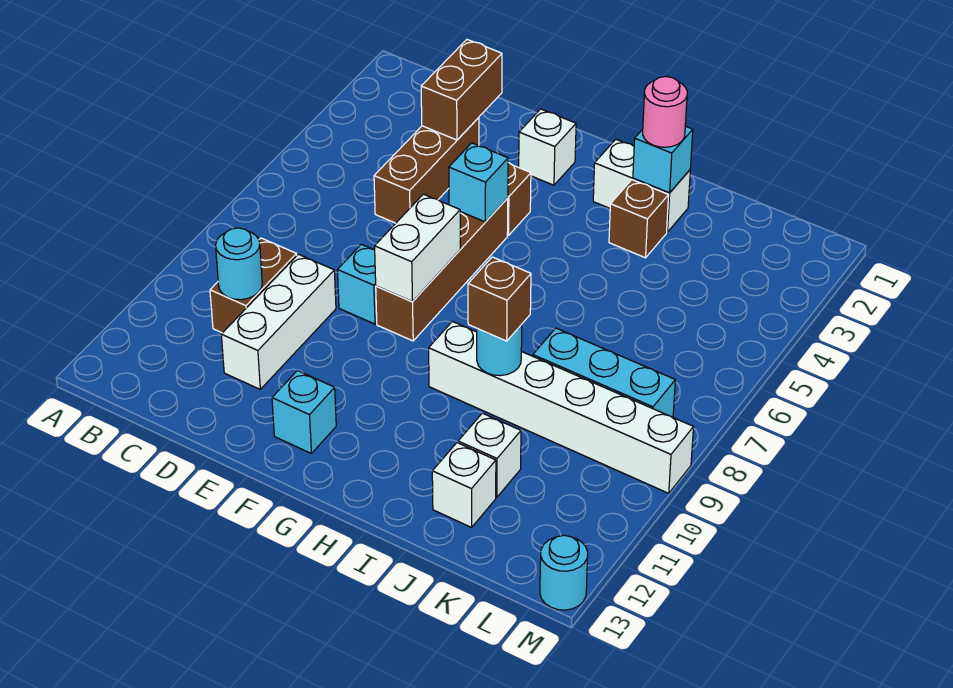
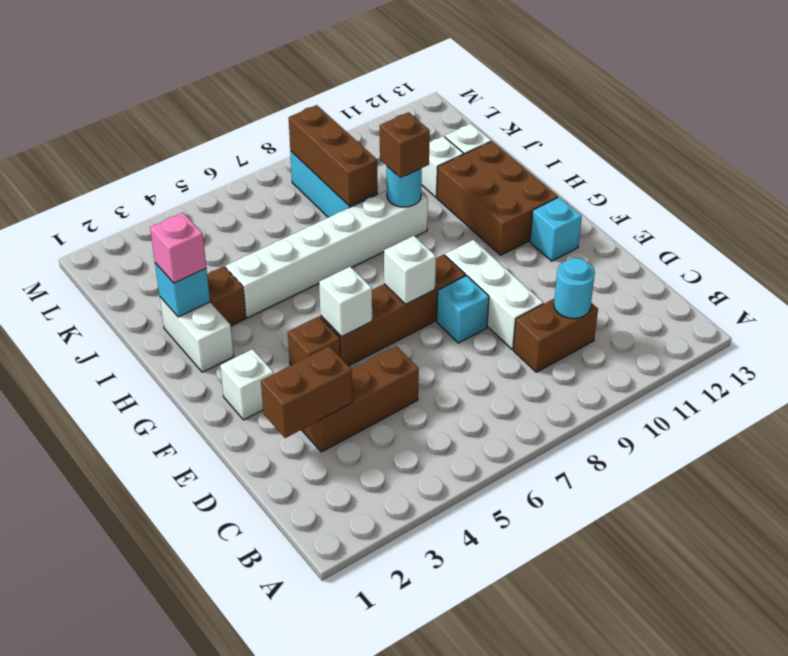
white 1x3 brick [221,254,336,389] -> white 1x3 brick turned to [445,240,543,349]
cyan 1x1 brick [449,143,508,222] -> white 1x1 brick [319,267,372,337]
white 1x2 brick [375,194,460,302] -> white 1x1 brick [384,236,436,304]
none -> brown 2x3 brick [437,141,558,255]
white 1x6 brick [429,321,693,493] -> white 1x6 brick turned to [226,190,428,318]
pink 1x1 round brick [643,77,687,147] -> pink 1x1 brick [150,213,206,283]
none -> brown 1x3 brick [289,105,378,206]
cyan 1x1 round brick [540,535,588,610] -> none

